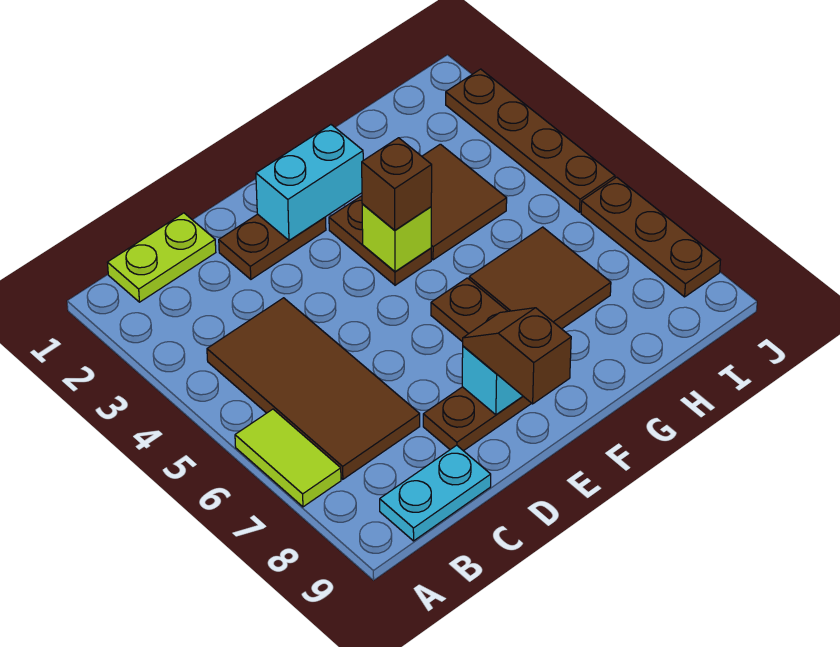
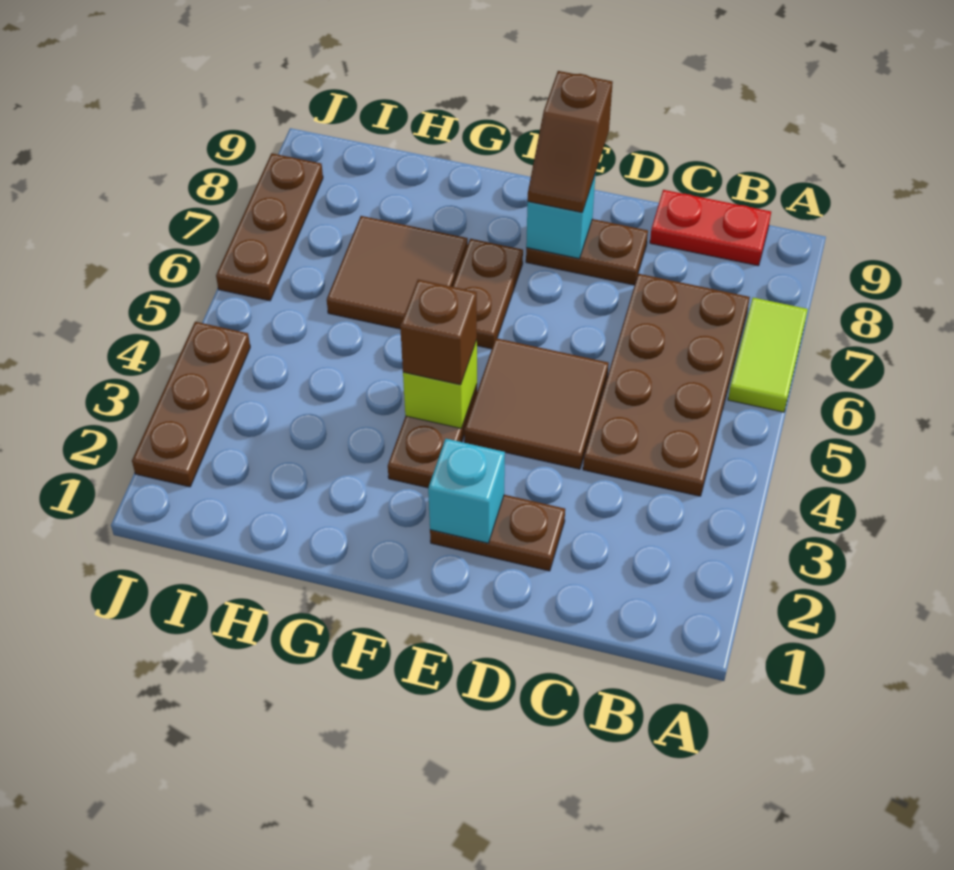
lime 1x2 plate [107,213,216,302] -> none
brown 2x4 tile [207,298,420,479] -> brown 2x4 plate [583,274,750,496]
cyan 1x2 plate [380,445,491,541] -> red 1x2 plate [650,190,771,266]
cyan 1x2 brick [256,125,363,240] -> cyan 1x1 brick [428,439,505,543]
brown 2x2 tile [422,144,507,260] -> brown 2x2 tile moved to [464,338,609,469]
brown 1x4 plate [446,69,615,212] -> brown 1x3 plate [132,322,250,487]

